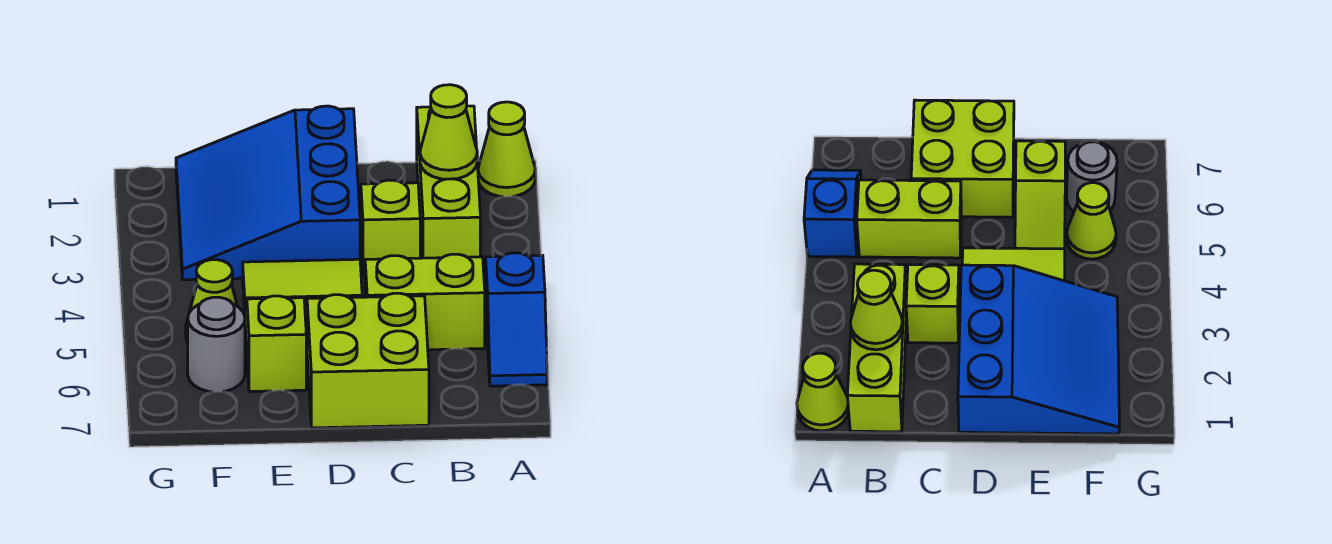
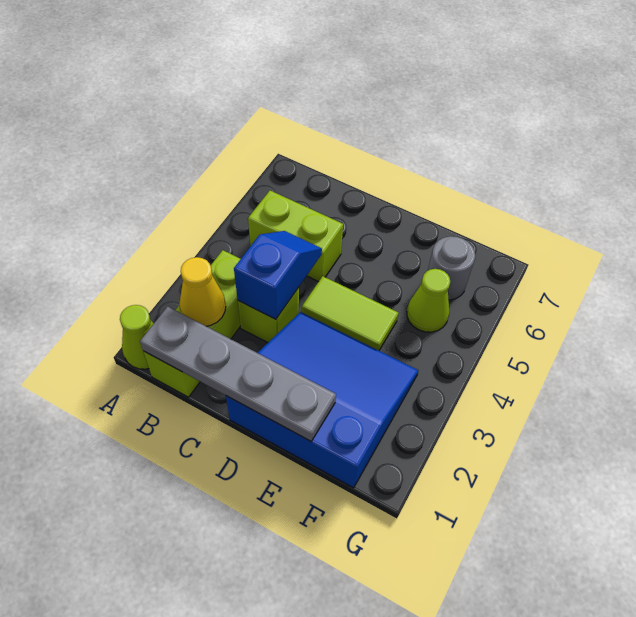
blue 1x2 slope [486,253,547,386] -> blue 1x2 slope moved to [234,231,322,319]
none -> grey 1x4 plate [140,307,336,441]
lime 1x1 cone [420,85,477,179] -> yellow 1x1 cone [179,257,226,326]
lime 2x2 brick [307,293,429,428] -> none
blue 3x3 slope [176,106,360,280] -> blue 3x3 slope turned to [226,312,418,488]
lime 1x2 slope [245,296,306,392] -> none

